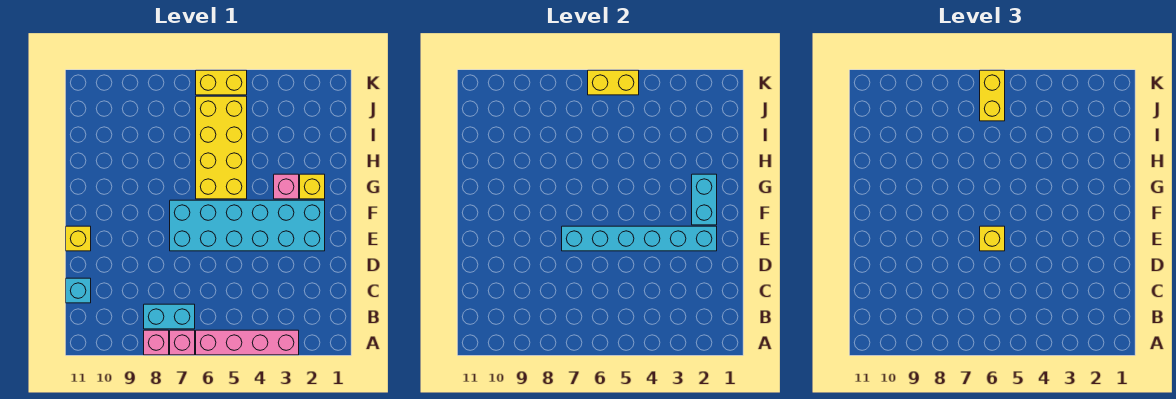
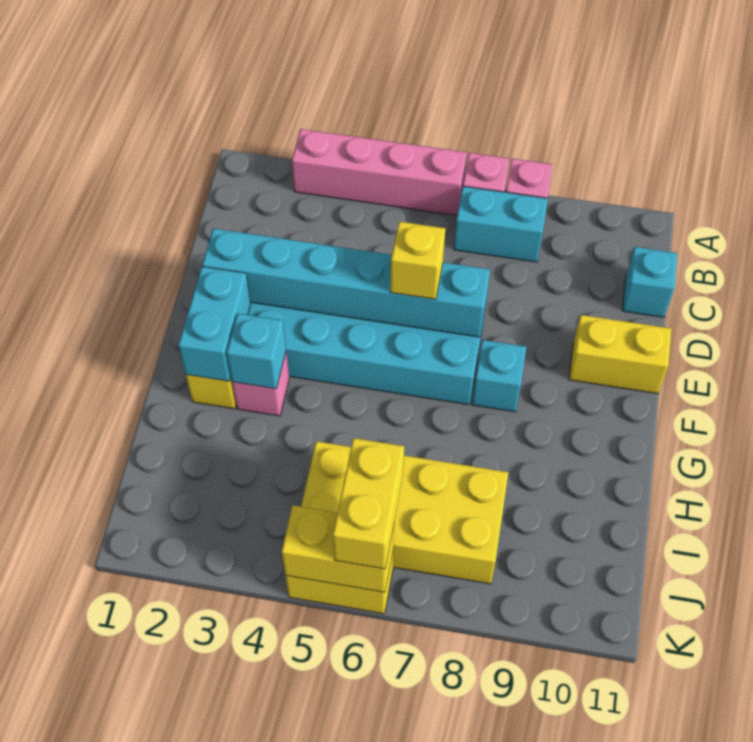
yellow 1x1 brick [66,226,91,251] -> yellow 1x2 brick [569,315,671,394]
none -> cyan 1x1 brick [472,340,526,412]
none -> cyan 1x1 brick [227,313,286,389]
yellow 2x4 brick [196,96,247,199] -> yellow 2x4 brick turned to [301,441,508,584]

